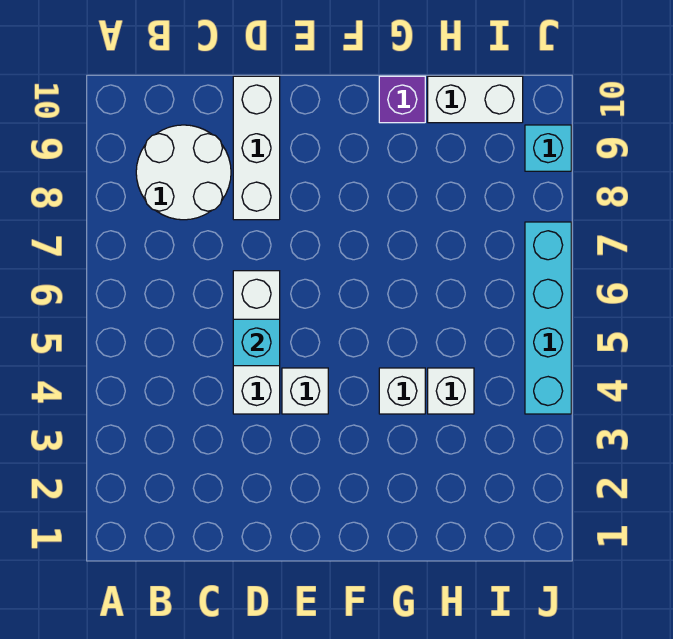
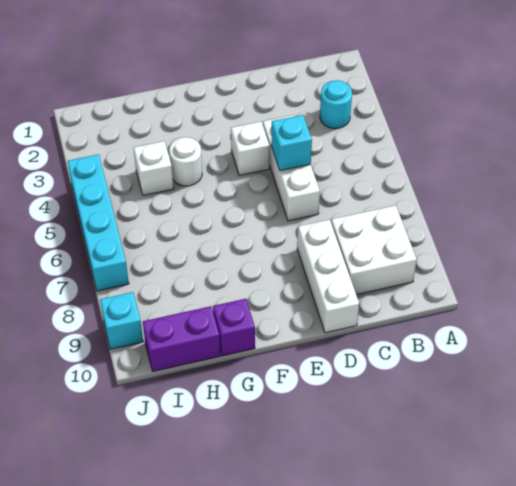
none -> cyan 1x1 round brick [320,81,352,129]
white 2x2 round brick [136,125,231,220] -> white 2x2 brick [331,205,417,295]
white 1x1 brick [379,368,425,414] -> white 1x1 round brick [169,137,202,186]
white 1x2 brick [428,76,523,123] -> purple 1x2 brick [143,306,220,371]

